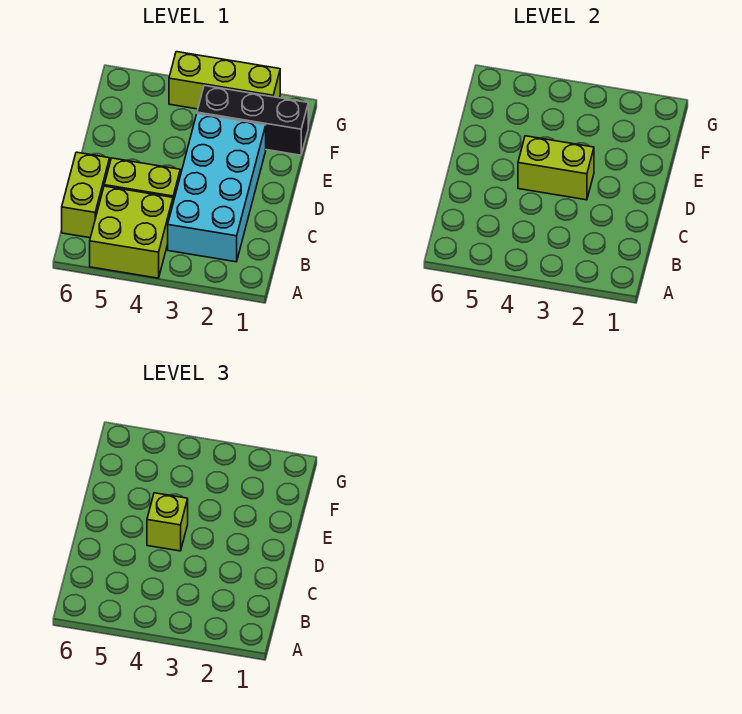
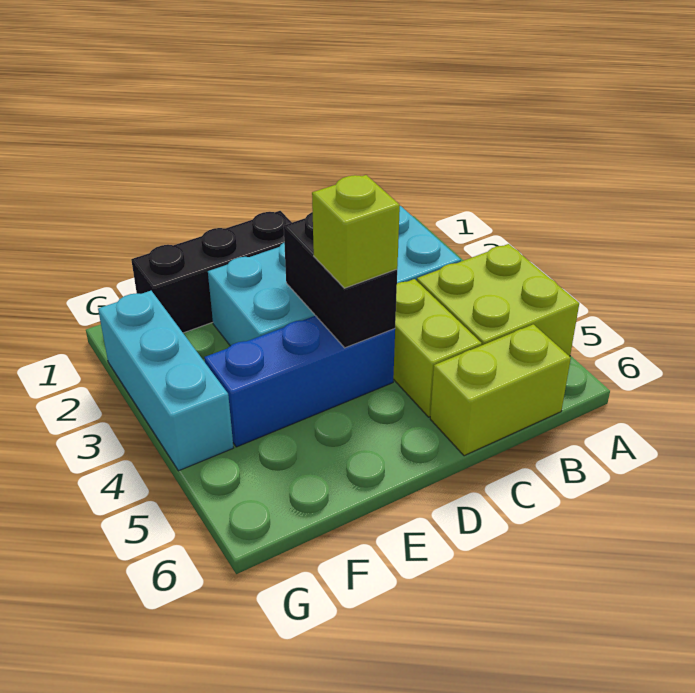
lime 1x2 brick [518,136,594,200] -> black 1x2 brick [284,212,397,348]
none -> blue 1x3 brick [204,316,395,447]
black 1x3 brick [197,86,308,155] -> black 1x3 brick turned to [131,211,292,333]
lime 1x3 brick [169,52,280,109] -> cyan 1x3 brick [98,291,233,471]

